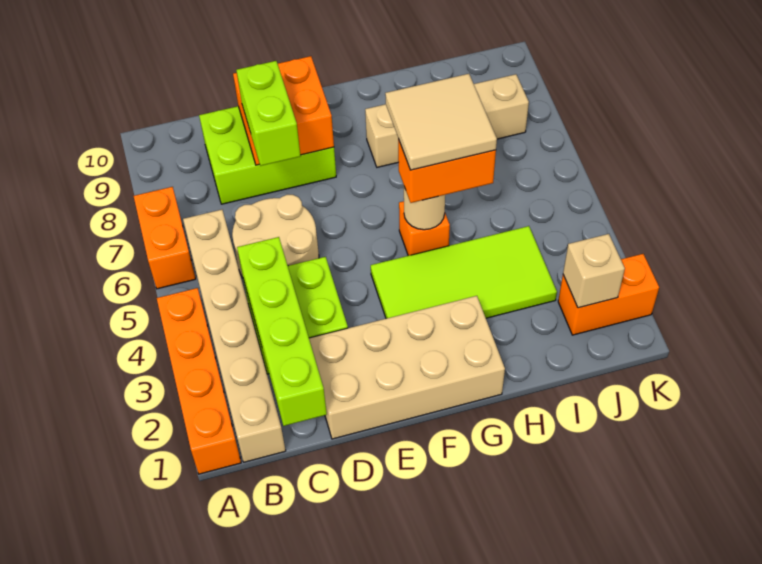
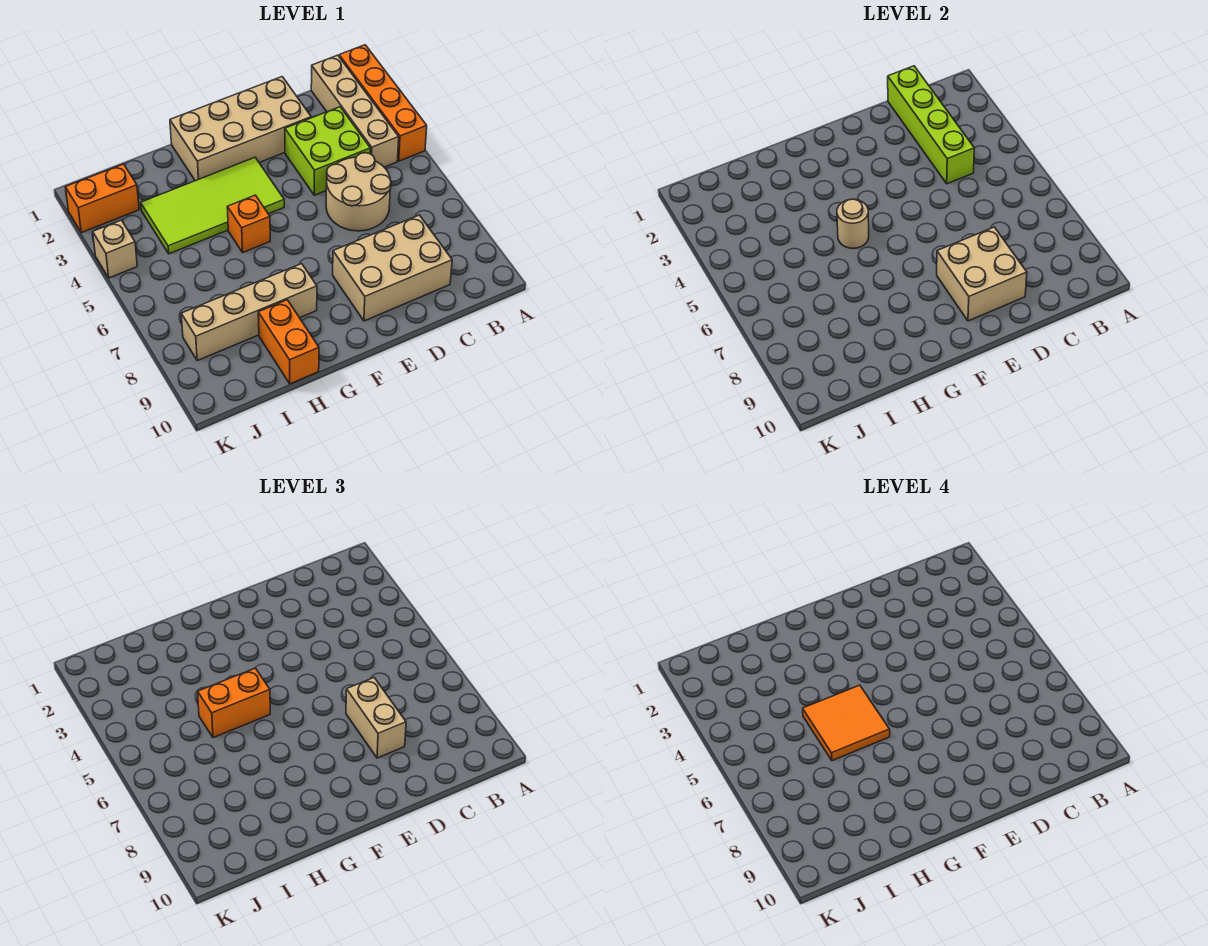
orange 1x2 brick [134,187,196,289] -> orange 1x2 brick moved to [258,300,319,384]
tan 1x6 brick [183,210,286,462] -> tan 1x4 brick [311,55,399,167]
lime 2x3 brick [199,106,336,204] -> tan 2x3 brick [333,215,452,321]
lime 1x2 brick [236,61,300,166] -> tan 1x2 brick [346,678,406,758]
orange 2x2 brick [233,56,334,165] -> tan 2x2 brick [937,227,1027,321]
tan 2x2 tile [385,74,497,170] -> orange 2x2 tile [803,685,890,761]
tan 1x1 brick [563,234,625,308] -> tan 1x1 brick moved to [93,220,137,278]

